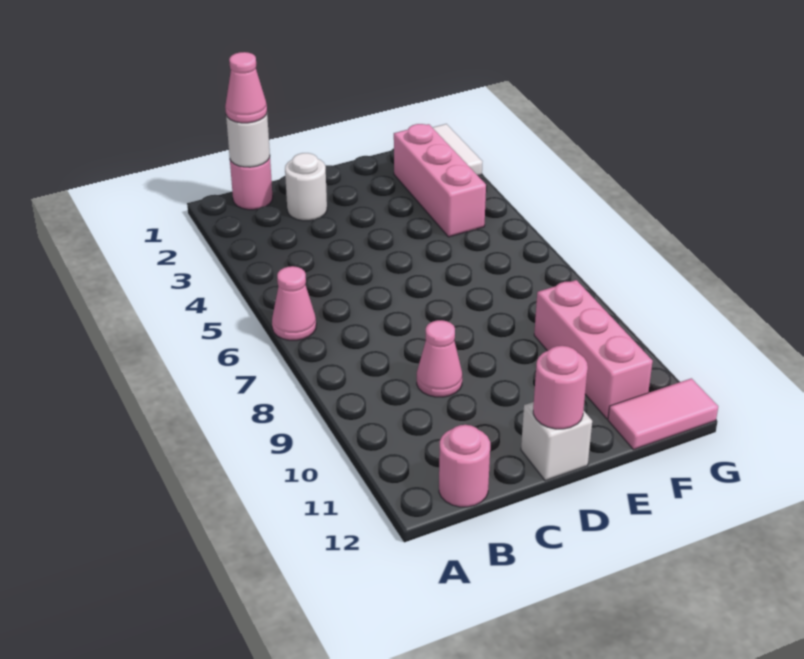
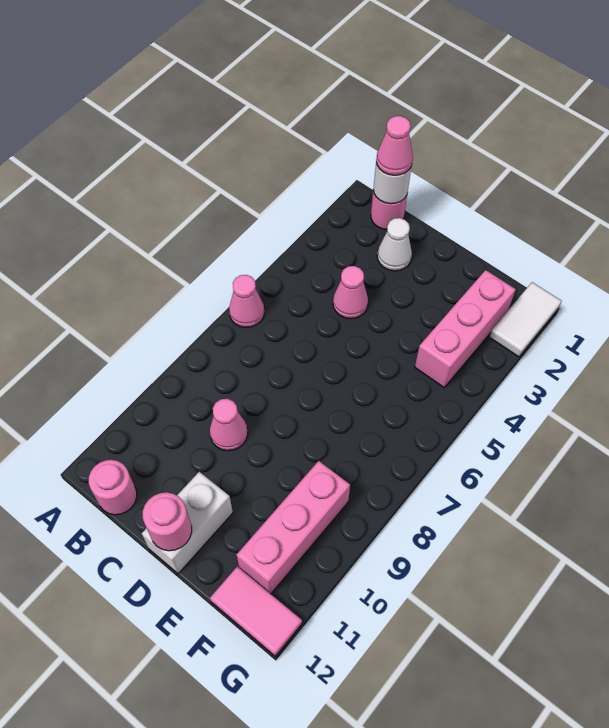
white 1x1 round brick [285,153,327,221] -> white 1x1 cone [377,218,412,271]
none -> pink 1x1 cone [333,266,368,319]
white 1x1 brick [521,402,592,481] -> white 1x2 brick [142,472,233,574]

